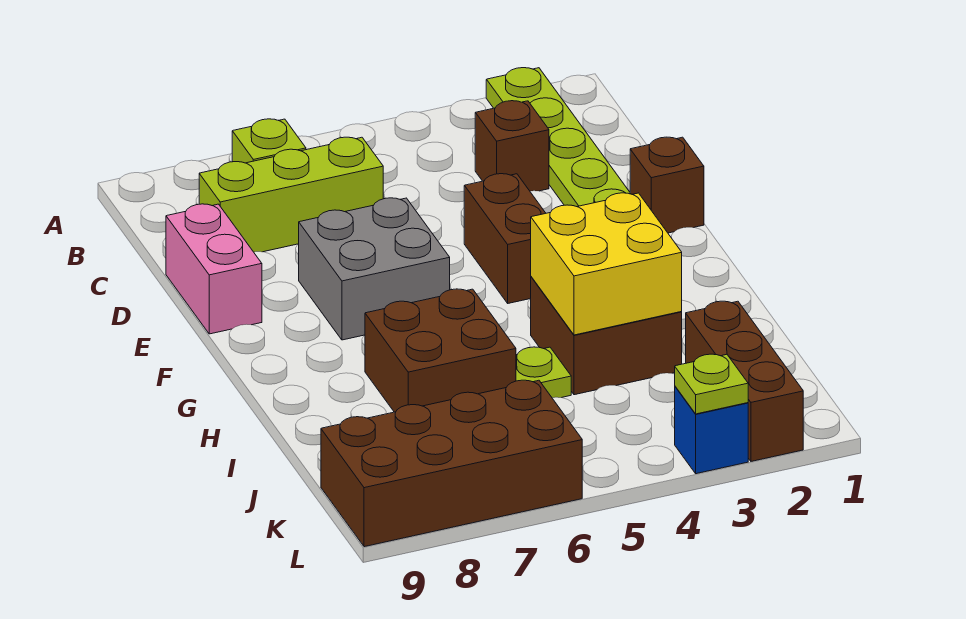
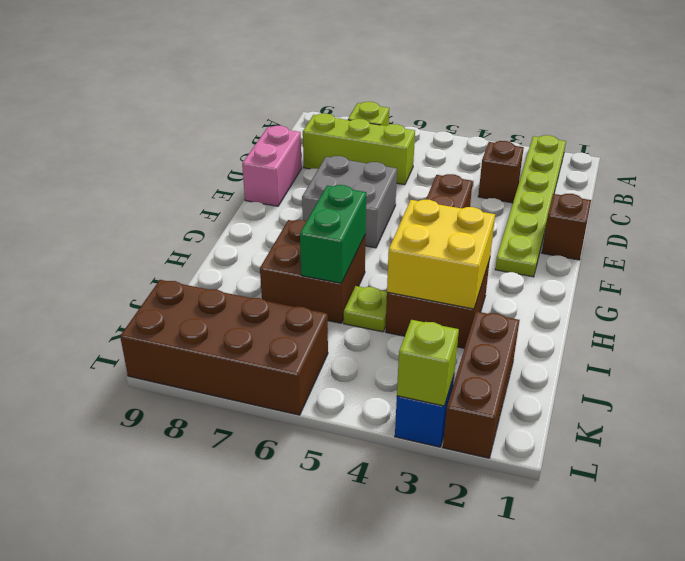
none -> green 1x2 brick [300,185,366,283]
lime 1x1 plate [675,354,748,414] -> lime 1x1 brick [397,320,459,406]

